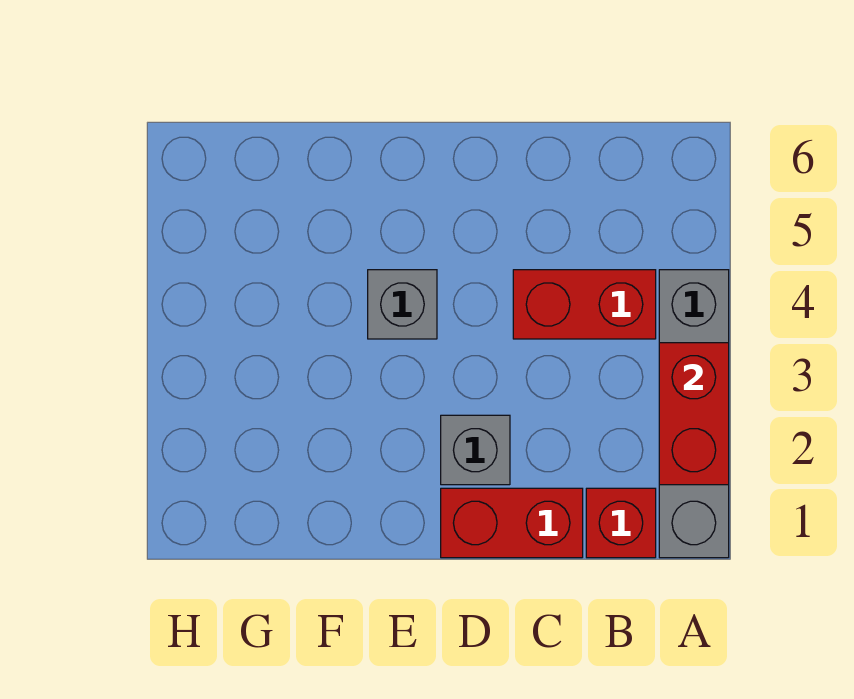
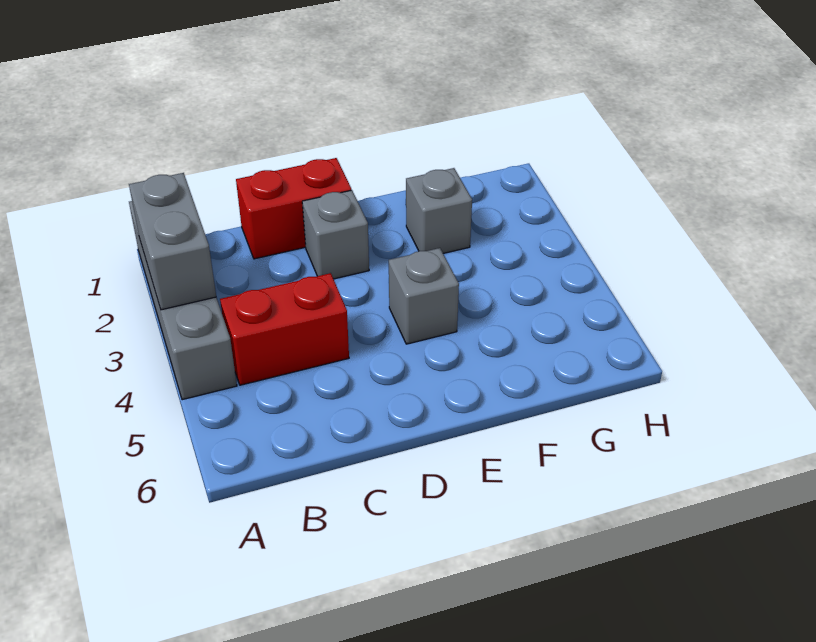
red 1x2 brick [659,343,729,485] -> grey 1x2 brick [129,173,216,310]
red 1x1 brick [586,488,656,558] -> none
none -> grey 1x1 brick [406,168,472,253]

